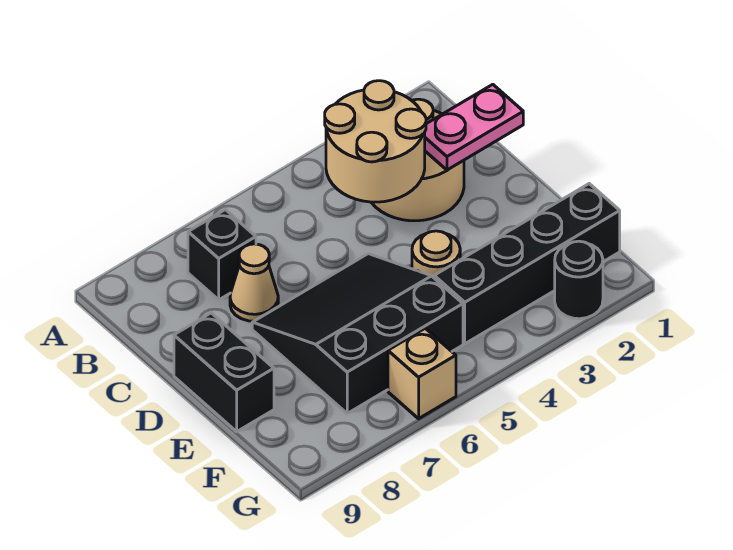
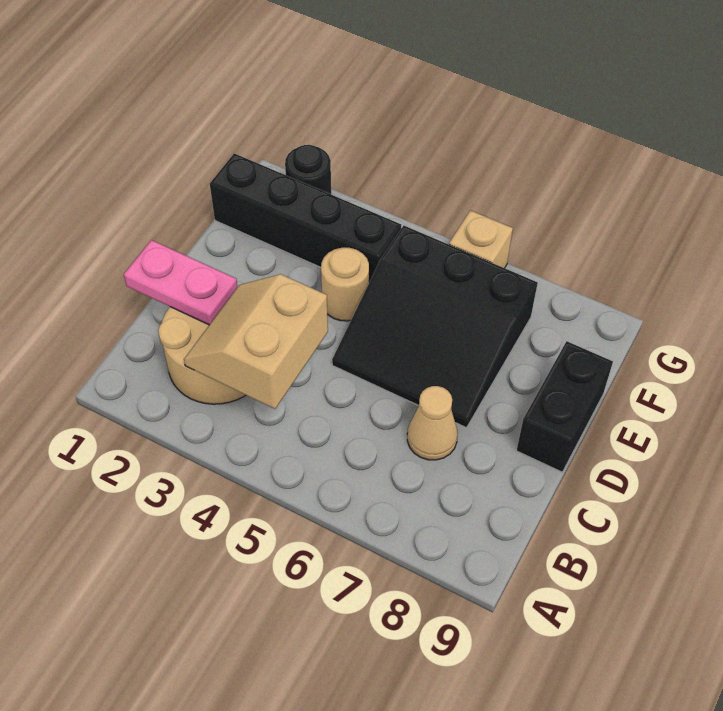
tan 2x2 round brick [325,81,426,202] -> tan 2x2 slope [184,274,328,409]
black 1x1 brick [188,210,256,300] -> none

